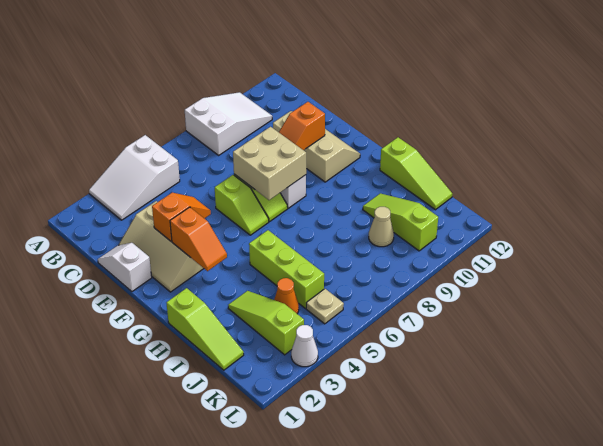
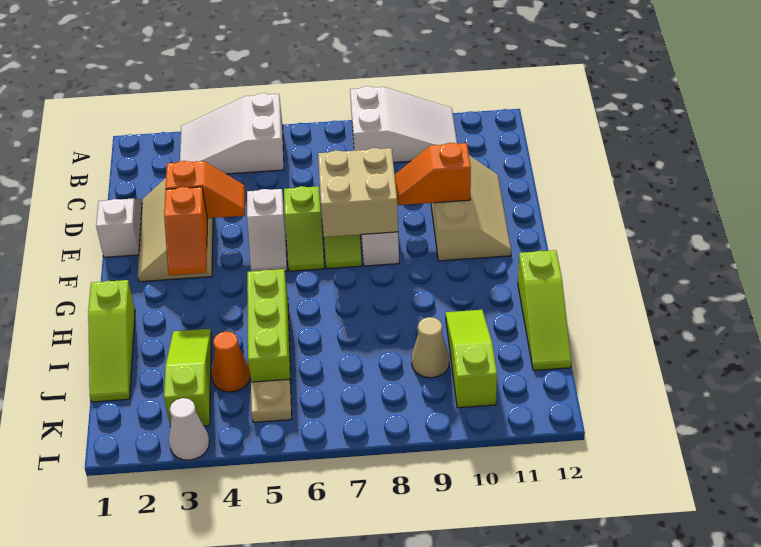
none -> white 1x2 slope [247,189,287,272]

